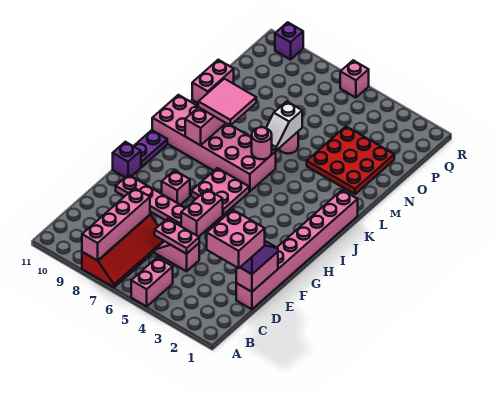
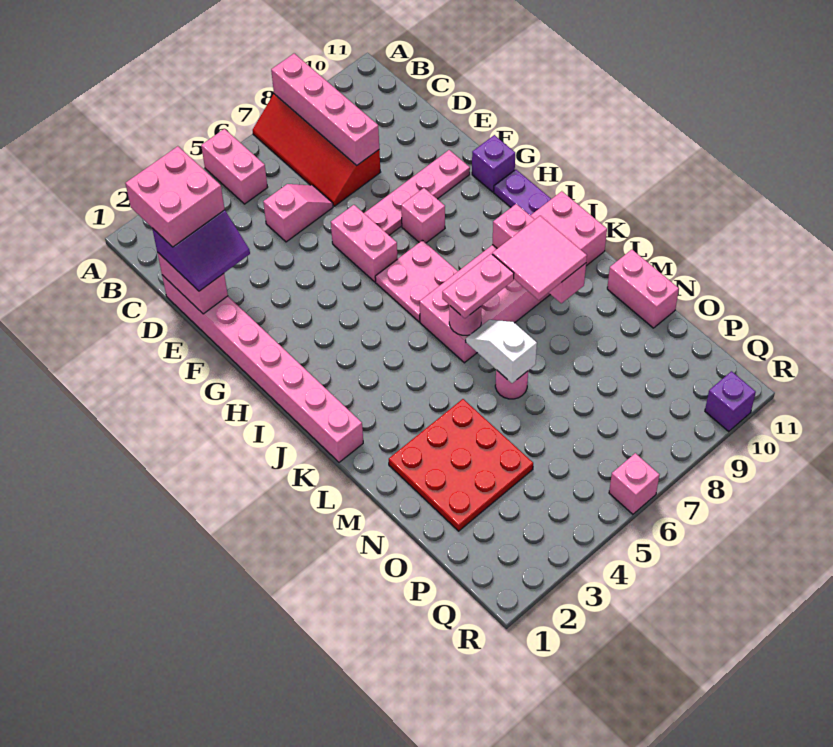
pink 1x2 plate [155,219,199,254] -> pink 1x2 plate moved to [442,254,514,318]

